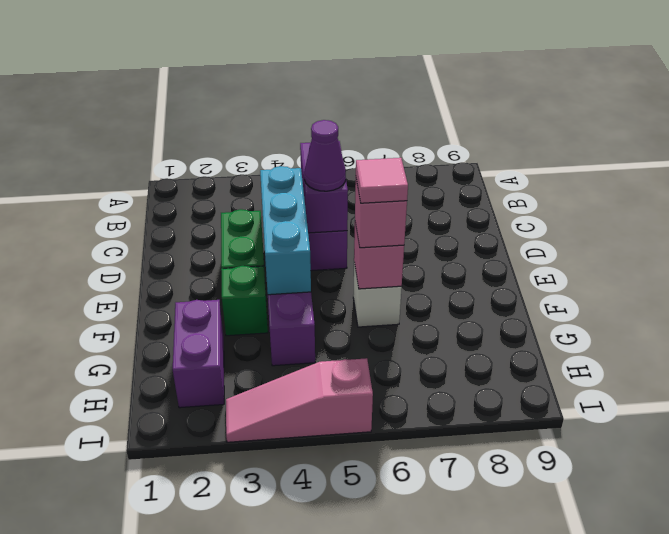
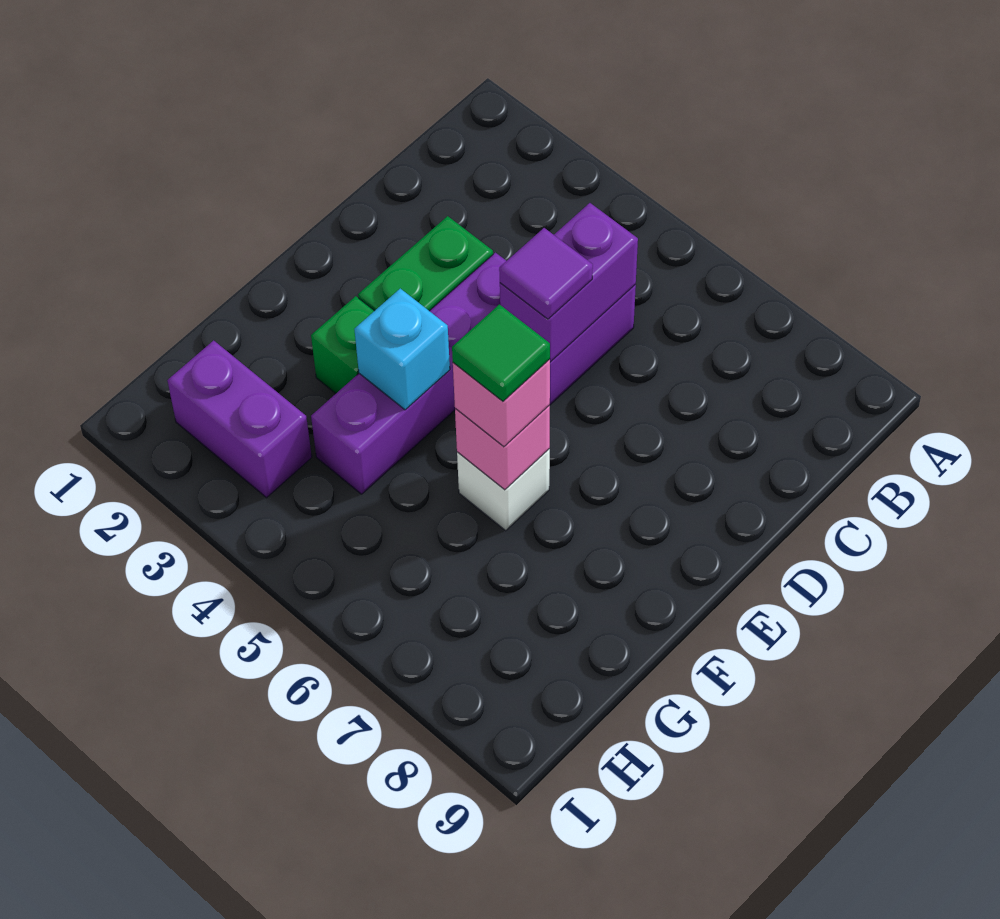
cyan 1x3 brick [260,166,311,295] -> cyan 1x1 brick [354,288,450,410]
purple 1x1 cone [304,120,346,191] -> purple 1x1 tile [499,228,593,319]
pink 1x1 tile [356,158,408,203] -> green 1x1 tile [452,305,550,401]
purple 1x2 brick [173,300,224,408] -> purple 1x2 brick turned to [167,340,312,498]
pink 1x3 slope [226,358,373,442] -> none

